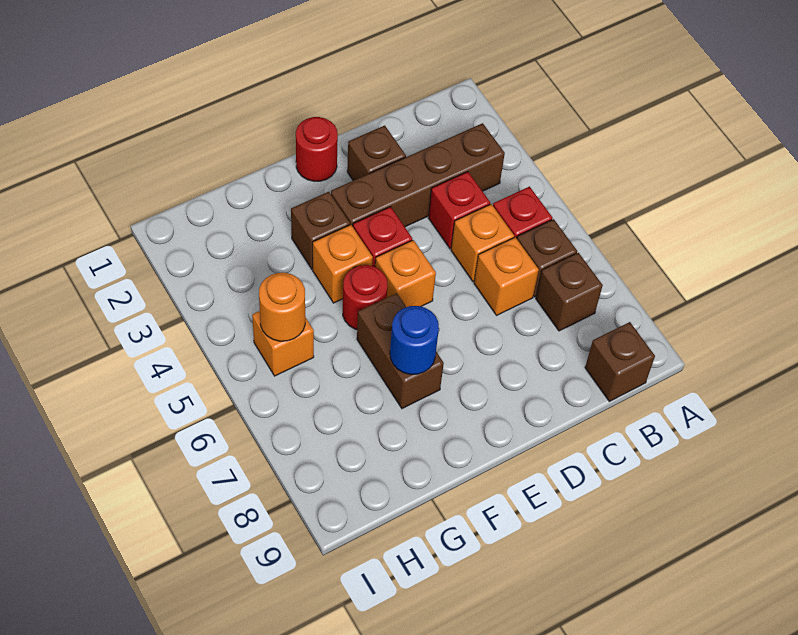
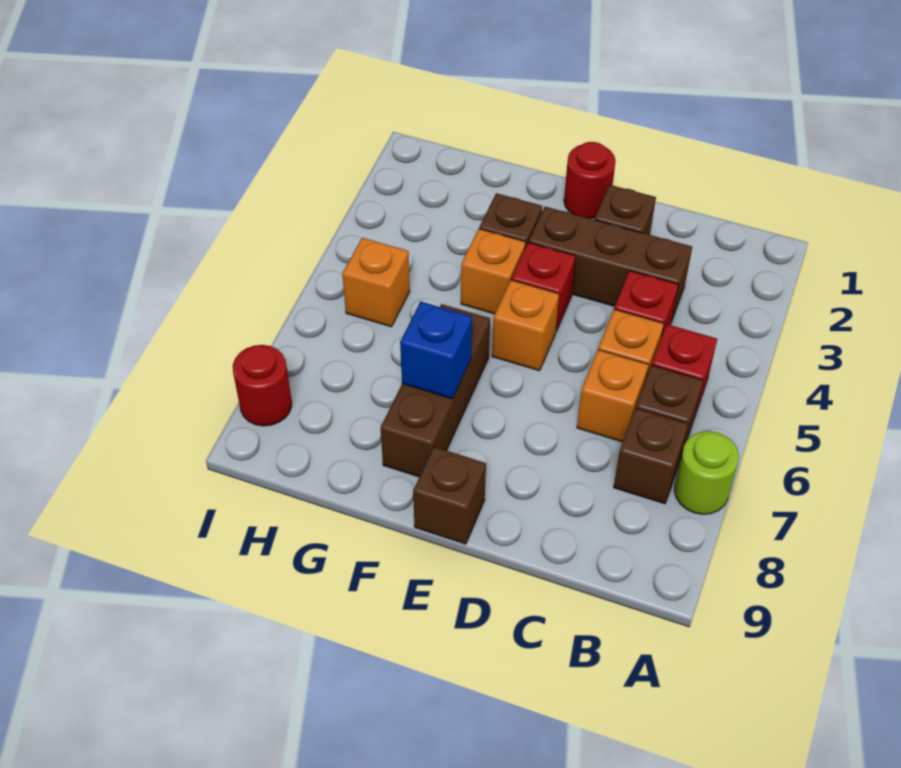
none -> lime 1x1 round brick [674,431,739,514]
brown 1x4 brick [331,123,505,227] -> brown 1x3 brick [529,207,692,322]
brown 1x1 brick [585,322,655,401] -> brown 1x1 brick moved to [413,447,486,544]
red 1x1 round brick [343,265,388,330] -> red 1x1 round brick moved to [233,345,292,426]
brown 1x2 brick [357,293,444,409] -> brown 1x3 brick [381,304,490,477]
blue 1x1 round brick [390,306,439,374] -> blue 1x1 brick [400,302,472,399]
orange 1x1 round brick [259,273,305,341] -> none

